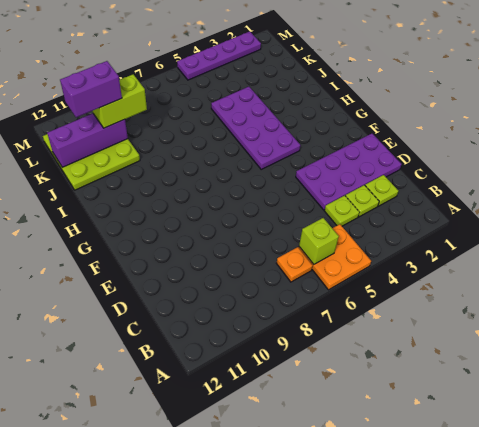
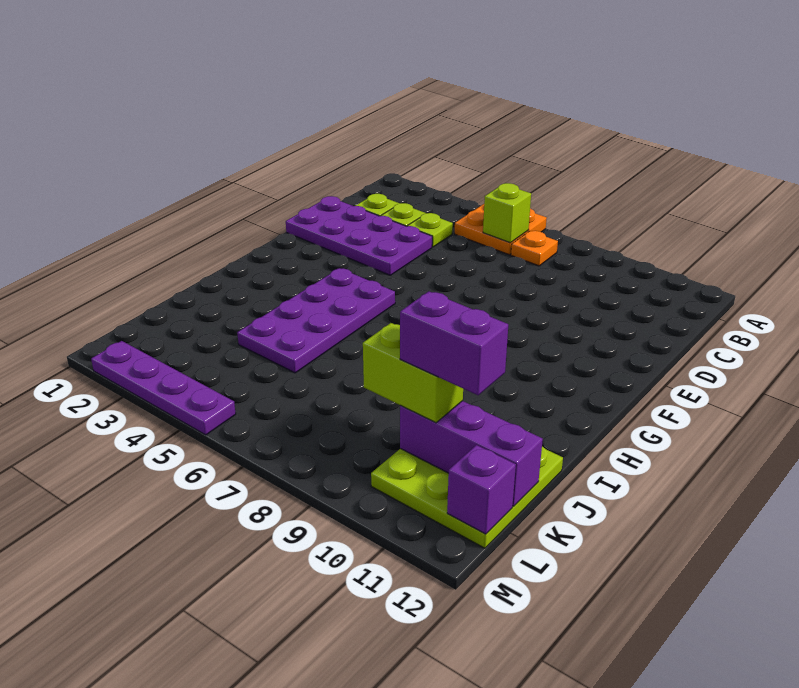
none -> purple 1x1 brick [447,445,516,534]

